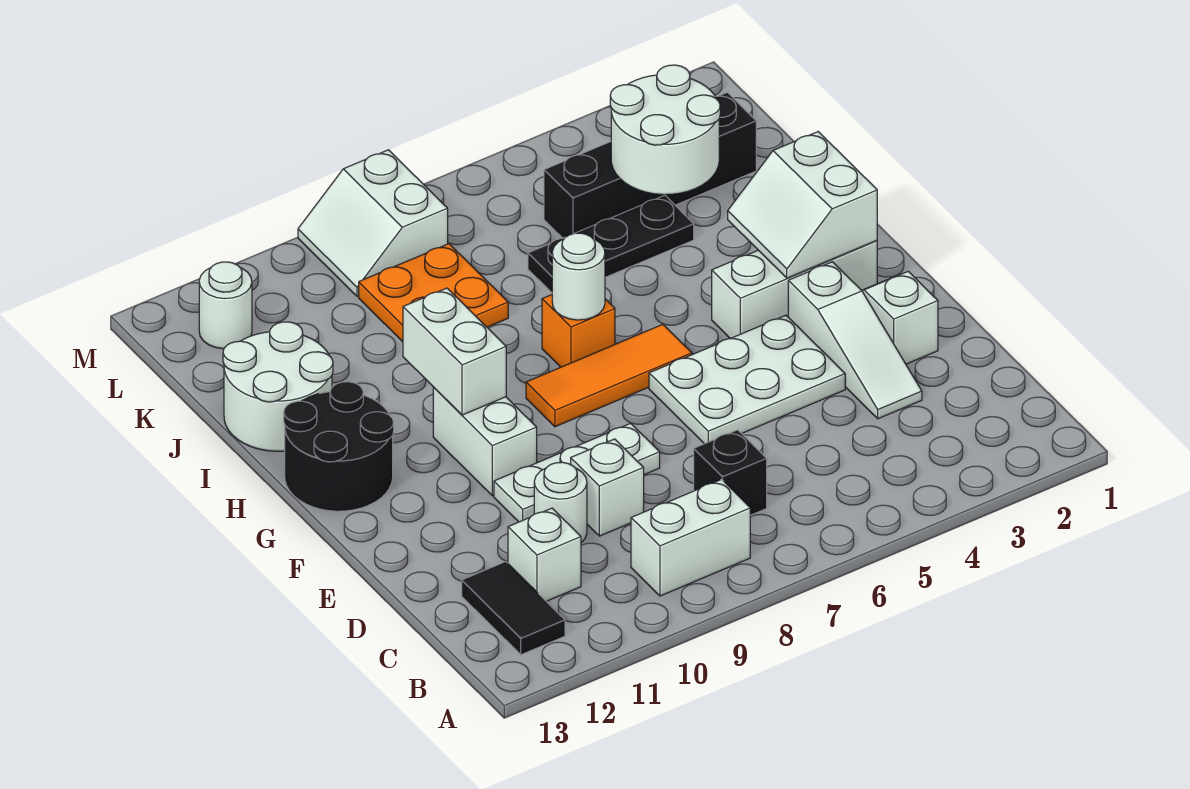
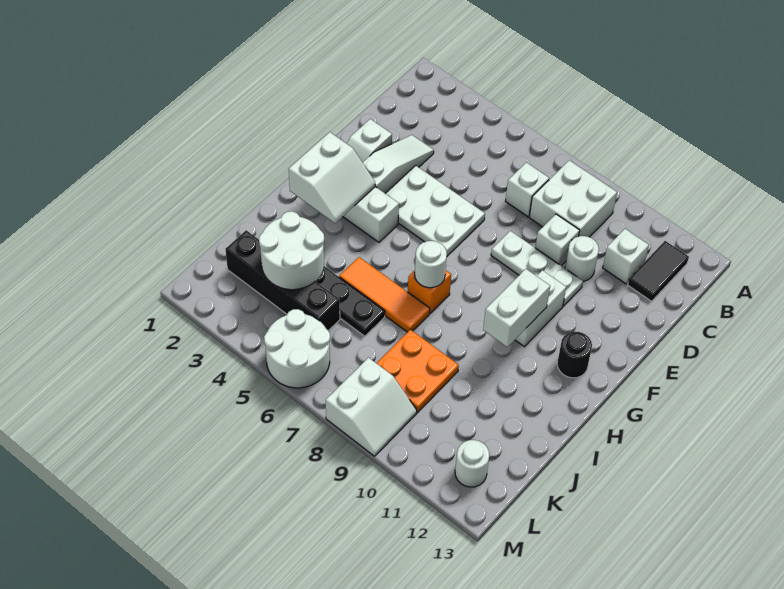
white 1x2 brick [631,479,750,596] -> white 2x2 brick [529,160,617,237]
black 1x1 brick [694,430,767,515] -> white 1x1 brick [506,162,549,217]
orange 1x3 tile [526,324,692,427] -> orange 1x3 tile moved to [339,257,430,332]
black 2x2 round brick [284,382,394,511] -> black 1x1 round brick [557,332,592,378]
white 2x2 round brick [223,322,333,451] -> white 2x2 round brick moved to [264,309,330,388]

